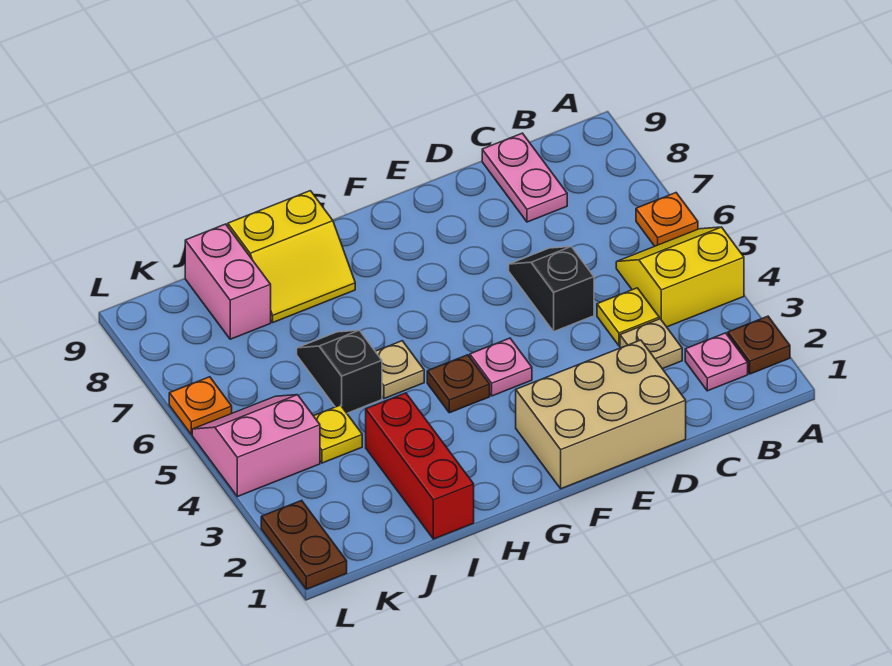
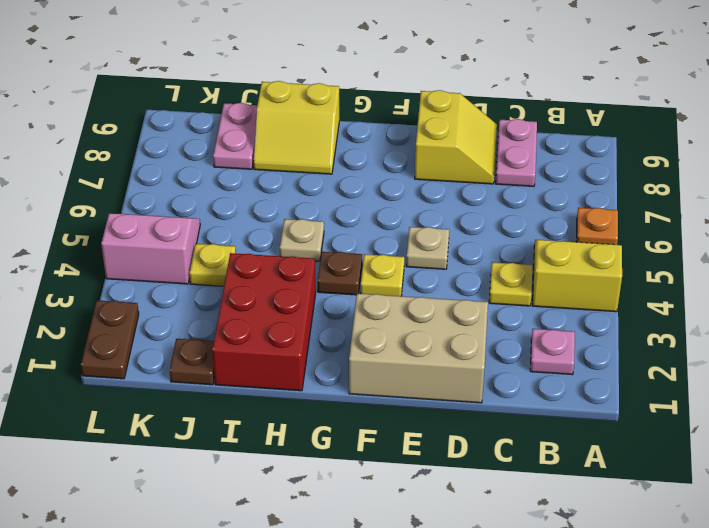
brown 1x1 plate [728,316,790,374] -> brown 1x1 plate moved to [170,339,215,385]
tan 1x1 plate [620,319,682,369] -> tan 1x1 plate moved to [406,227,449,269]
black 1x2 slope [509,247,594,331] -> none
none -> yellow 2x2 slope [415,90,497,184]
pink 1x1 plate [470,338,532,396] -> yellow 1x1 plate [361,254,404,296]
red 1x3 brick [366,393,474,539] -> red 2x3 brick [212,253,316,391]
black 1x2 slope [297,330,382,413] -> none
pink 1x2 brick [185,224,271,339] -> pink 1x2 plate [213,103,257,169]
orange 1x1 plate [169,377,232,435] -> none

